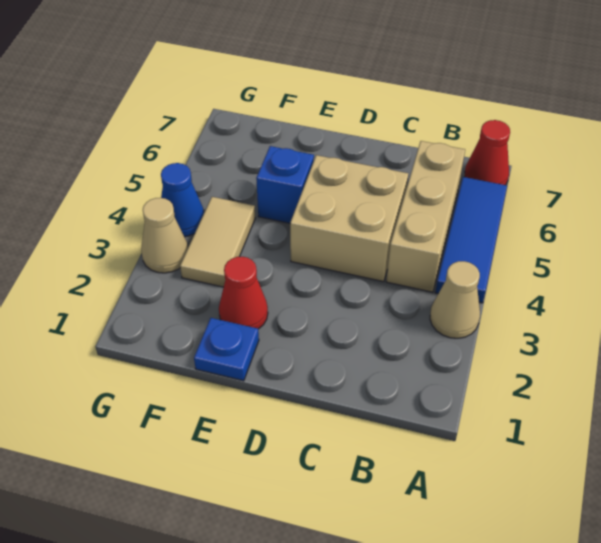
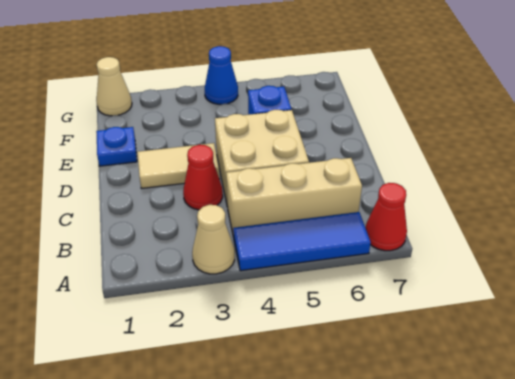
red 1x1 cone [219,257,268,329] -> red 1x1 cone moved to [183,145,223,210]
tan 1x2 tile [180,197,255,287] -> tan 1x2 tile moved to [137,143,220,188]
tan 1x1 cone [141,198,188,273] -> tan 1x1 cone moved to [96,57,132,116]

